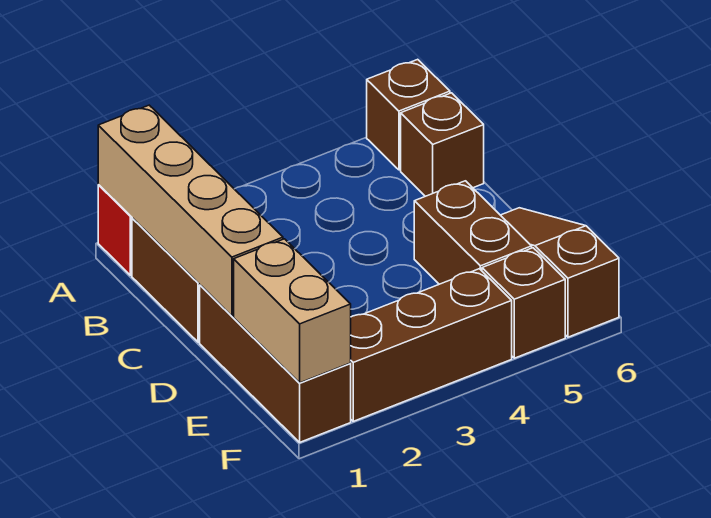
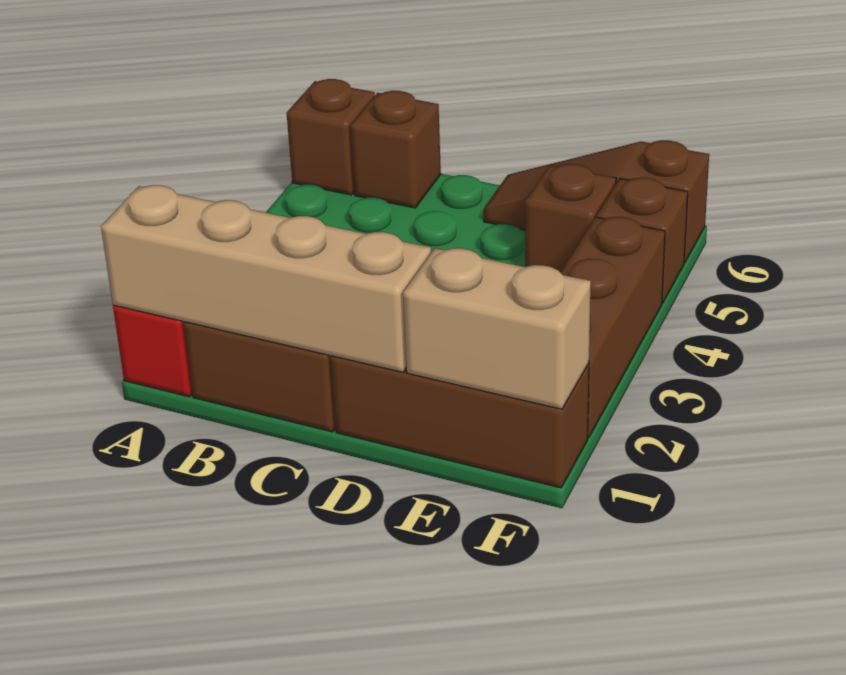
brown 1x2 brick [414,181,532,284] -> brown 1x1 brick [525,164,616,273]

